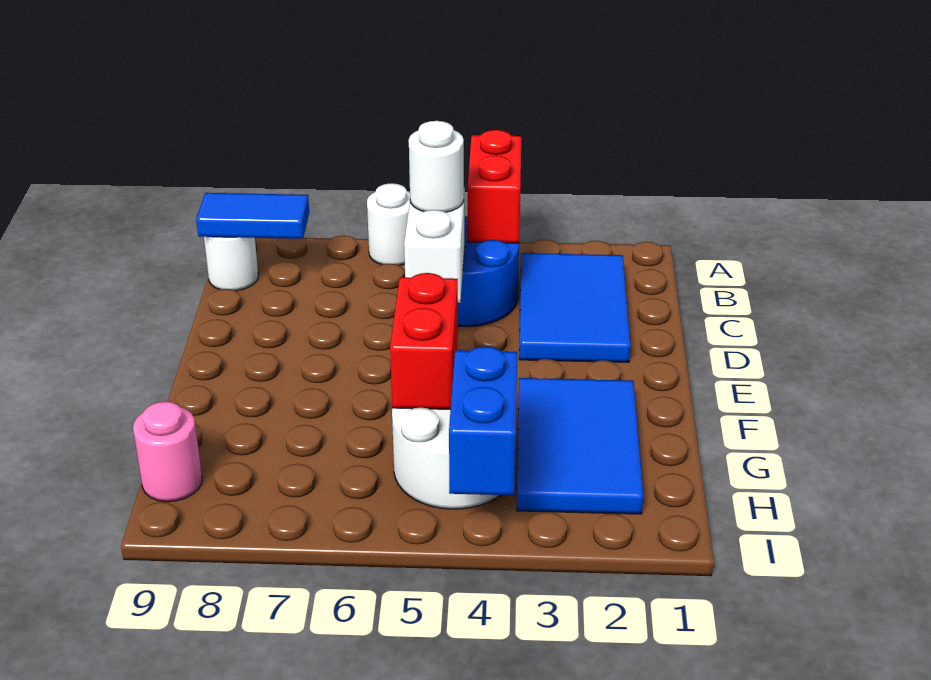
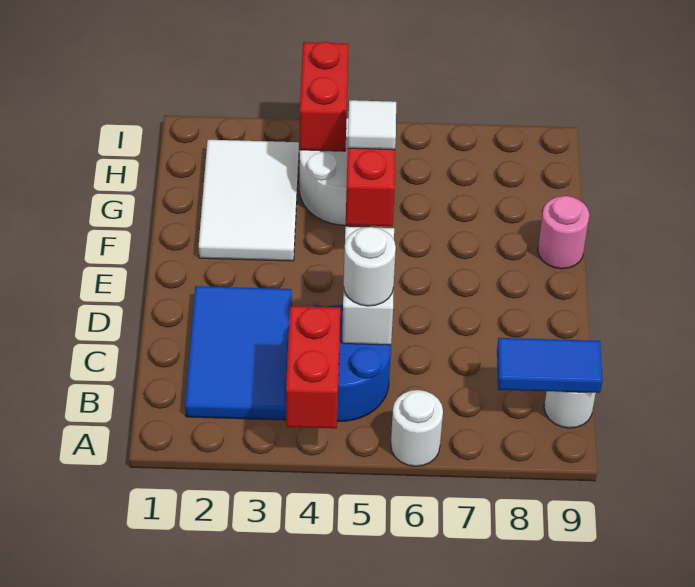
blue 2x3 tile [517,378,643,514] -> white 2x3 tile [199,140,299,261]
none -> white 1x1 tile [348,100,396,150]
blue 1x2 brick [449,347,517,495] -> red 1x2 brick [300,42,349,151]
pink 1x1 round brick [133,401,202,502] -> pink 1x1 round brick moved to [538,196,589,269]

